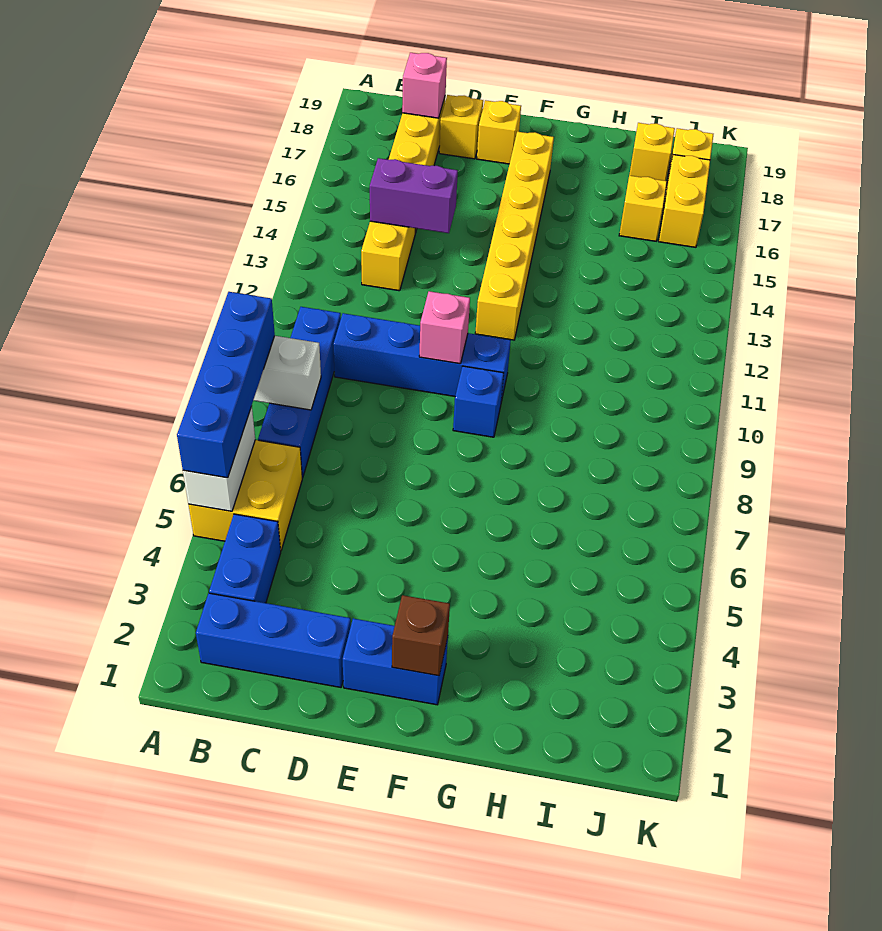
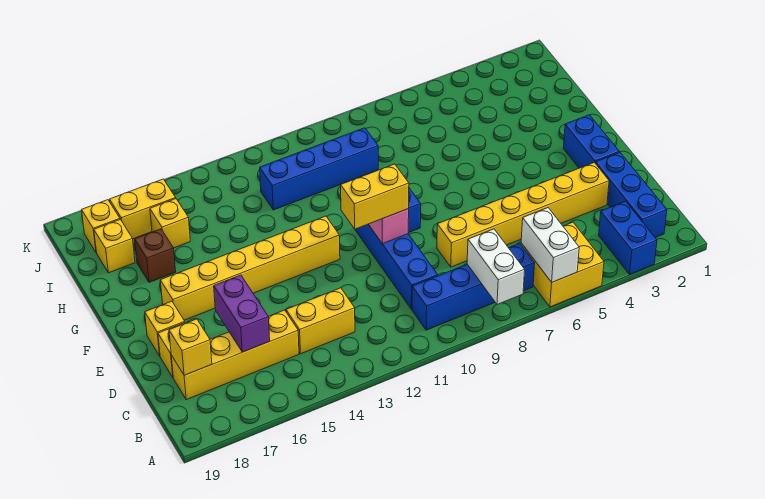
white 1x2 brick [183,406,255,511] -> white 1x2 brick turned to [521,208,579,282]
blue 1x4 brick [177,292,275,478] -> blue 1x4 brick moved to [260,128,378,210]
blue 1x2 brick [209,514,281,603] -> blue 1x2 brick turned to [599,201,657,274]
purple 1x2 brick [370,158,458,233] -> purple 1x2 brick moved to [214,275,270,352]
pink 1x1 brick [402,53,447,118] -> yellow 1x1 brick [169,319,212,375]
none -> yellow 1x6 brick [437,162,609,267]
none -> yellow 1x2 brick [341,164,409,229]
brown 1x1 brick [392,595,450,676] -> brown 1x1 brick moved to [135,229,176,282]

